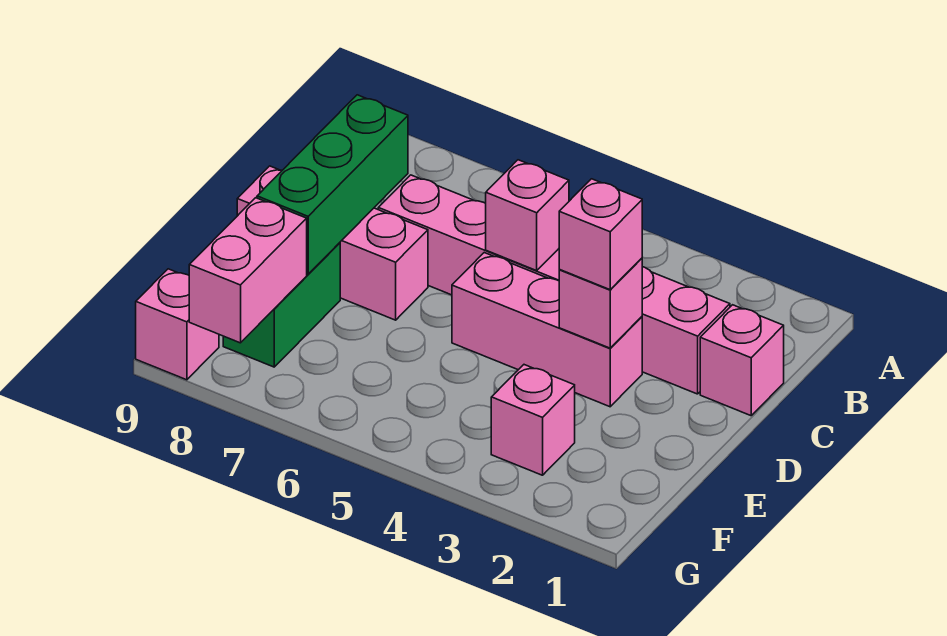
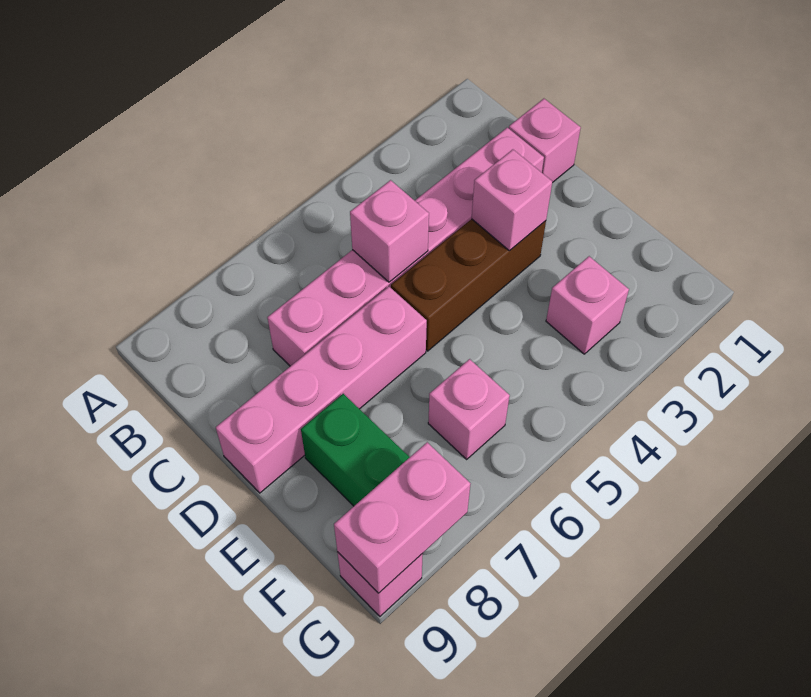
green 1x3 brick [257,95,408,274] -> none
pink 1x3 brick [452,253,642,407] -> brown 1x3 brick [391,219,546,351]
pink 1x1 brick [559,179,642,290] -> pink 1x1 brick moved to [428,359,510,459]
pink 1x3 brick [237,166,428,320] -> pink 1x4 brick [216,287,427,493]
pink 1x2 brick [189,198,307,343] -> pink 1x2 brick turned to [334,442,470,593]

